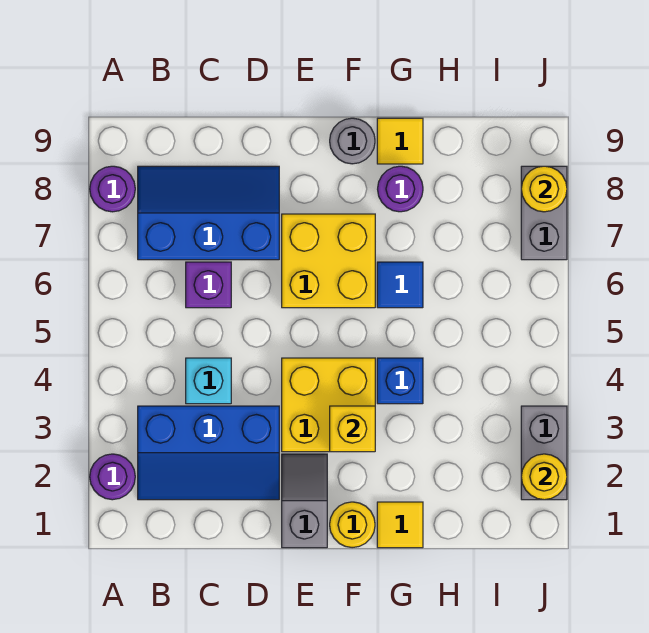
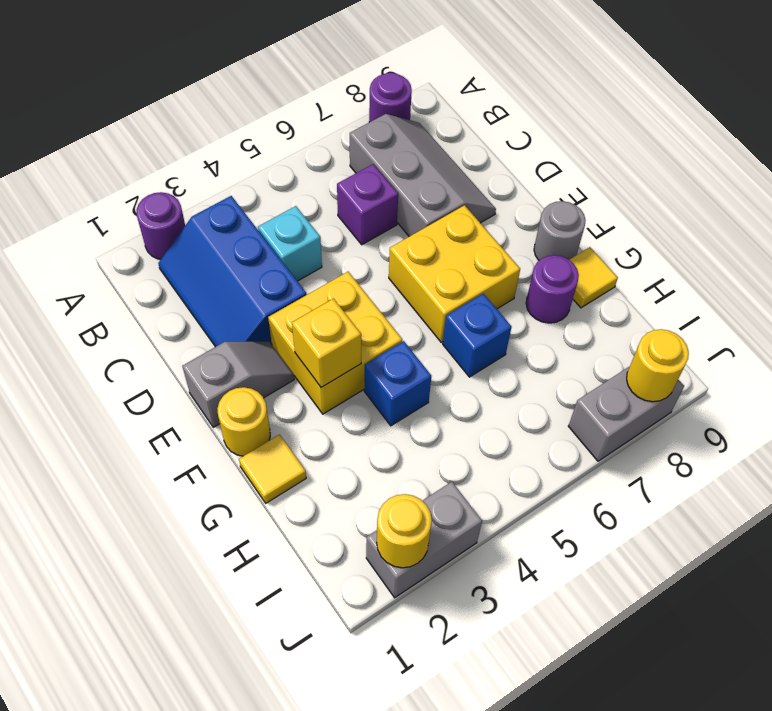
blue 2x3 slope [138,166,279,260] -> grey 2x3 slope [350,114,496,237]
blue 1x1 tile [377,262,423,308] -> blue 1x1 brick [443,294,512,377]

